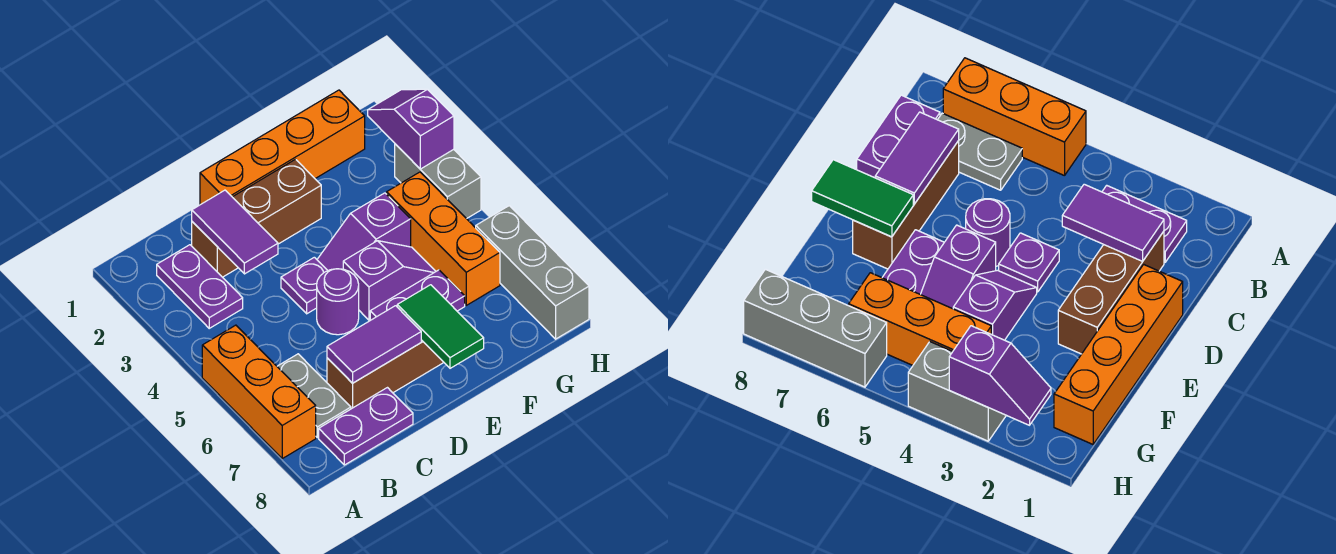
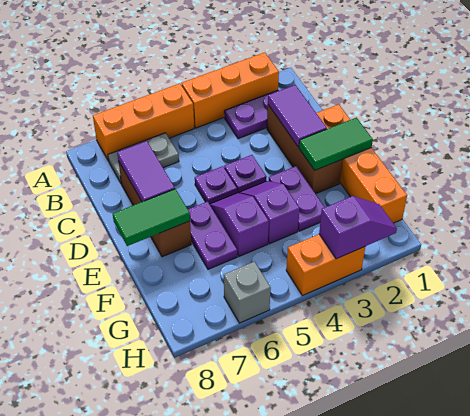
purple 1x2 plate [319,388,413,465] -> purple 1x2 plate moved to [269,166,325,231]
purple 1x2 tile [192,190,278,274] -> purple 1x2 tile turned to [268,85,327,147]
purple 1x1 round brick [317,269,359,335] -> purple 1x1 plate [195,166,237,204]
none -> green 1x2 tile [299,118,373,170]
purple 1x2 slope [343,241,436,320] -> purple 1x2 slope turned to [210,193,269,256]
orange 1x3 brick [387,172,500,305] -> orange 1x3 brick moved to [182,52,279,128]
grey 1x2 brick [395,144,481,219] -> orange 1x2 brick [286,234,365,296]
grey 1x3 brick [476,206,589,339] -> grey 1x1 brick [224,262,271,323]

